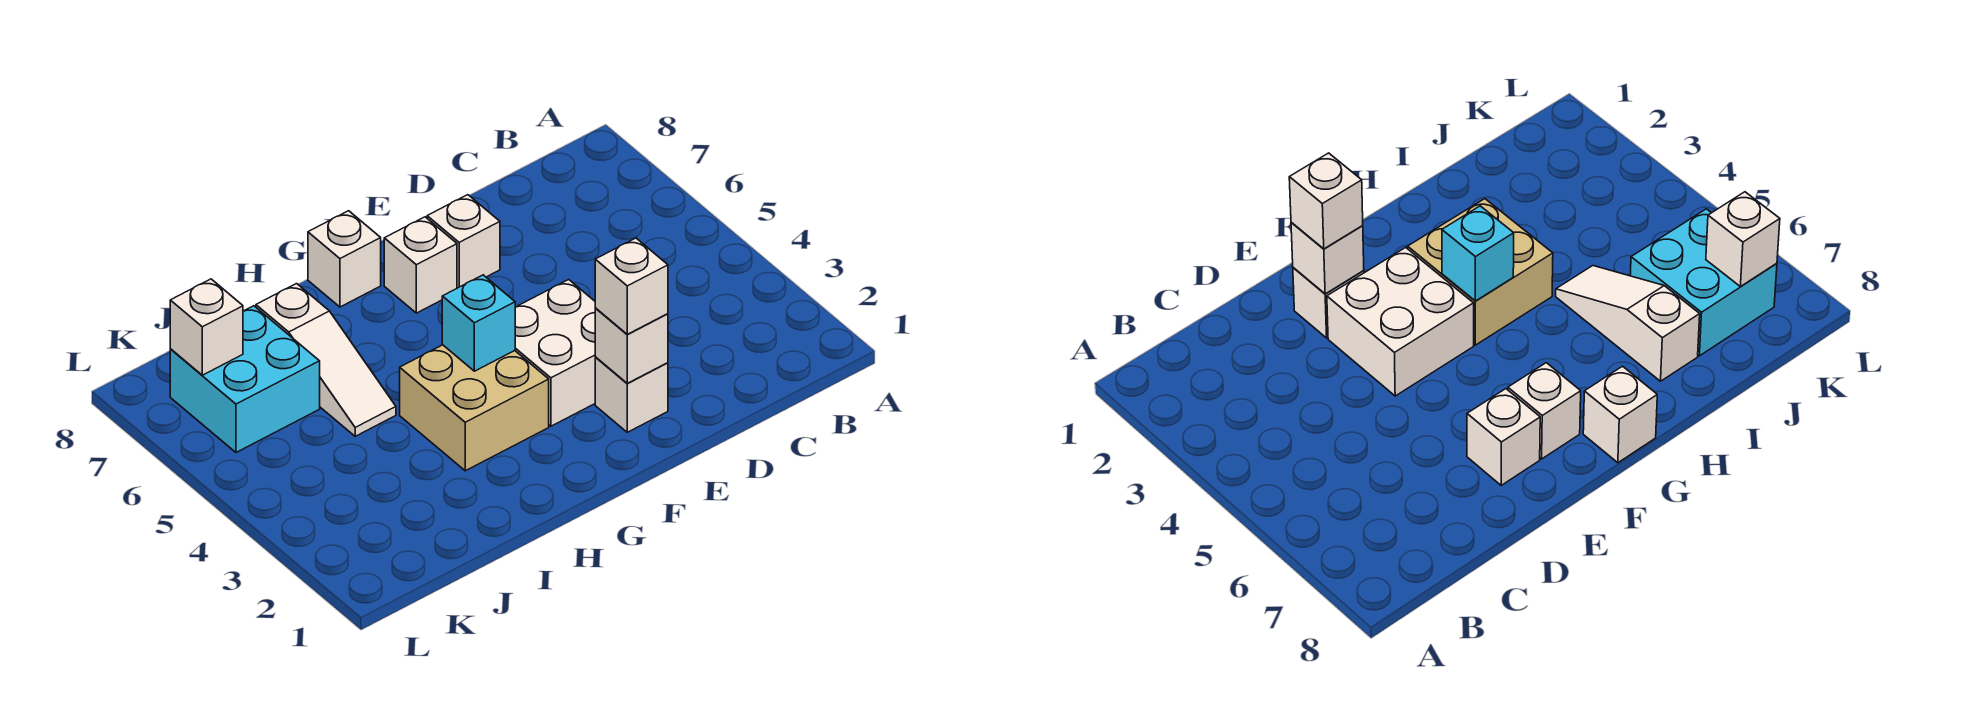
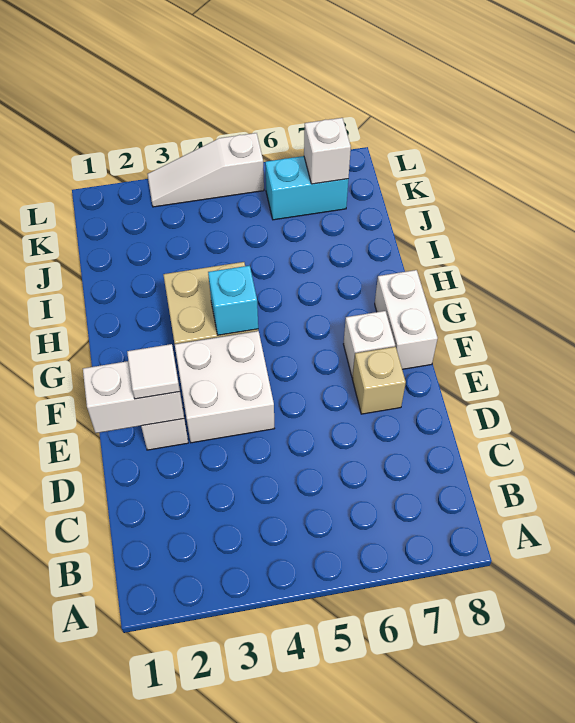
white 1x1 brick [595,308,668,383] -> white 1x2 brick [83,361,184,433]
white 1x1 brick [595,238,668,334] -> white 1x1 tile [127,344,180,399]
white 1x1 brick [427,195,500,288] -> tan 1x1 brick [352,347,406,414]
white 1x1 brick [308,211,381,307] -> white 1x2 brick [375,270,438,369]
white 1x3 slope [256,284,396,436] -> white 1x3 slope moved to [147,133,264,207]
cyan 2x2 brick [170,306,320,452] -> cyan 1x2 brick [265,156,348,220]

